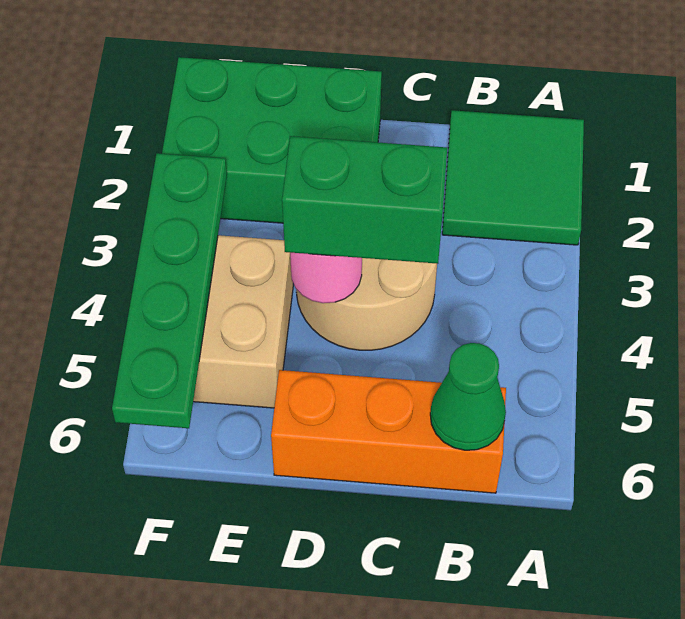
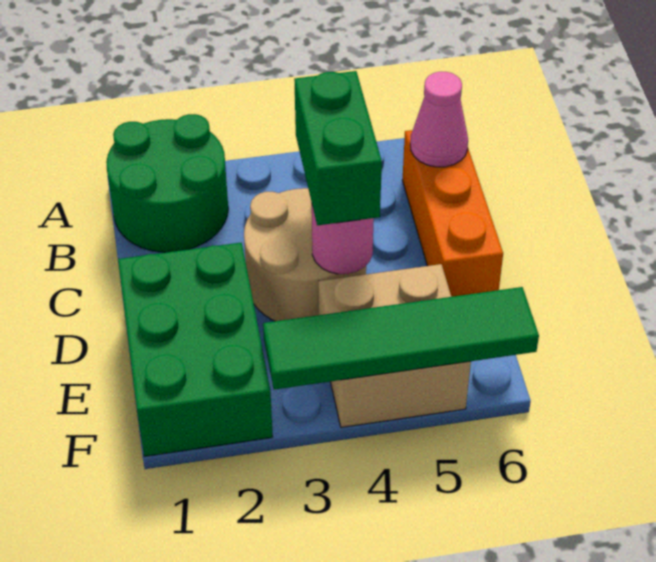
green 2x2 tile [442,110,584,245] -> green 2x2 round brick [106,114,228,252]
green 1x1 cone [430,343,506,450] -> pink 1x1 cone [410,72,468,167]
green 1x4 plate [112,153,227,428] -> green 1x4 tile [263,287,539,390]

